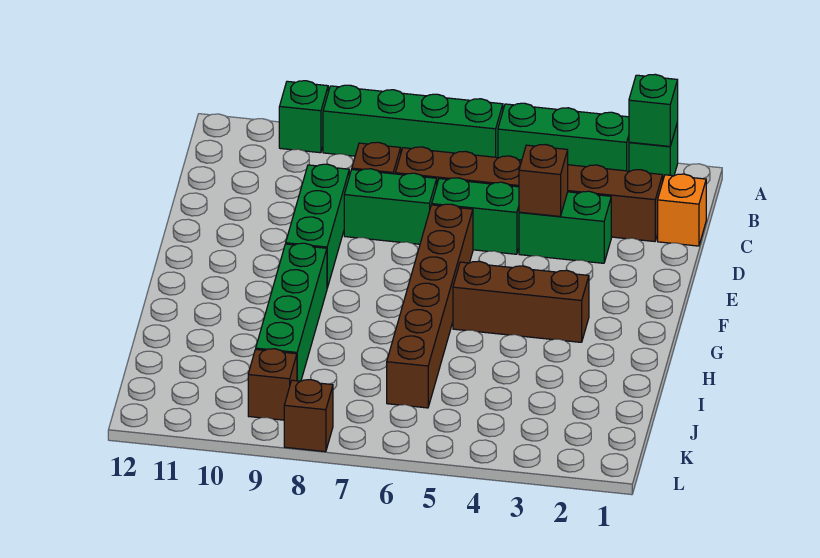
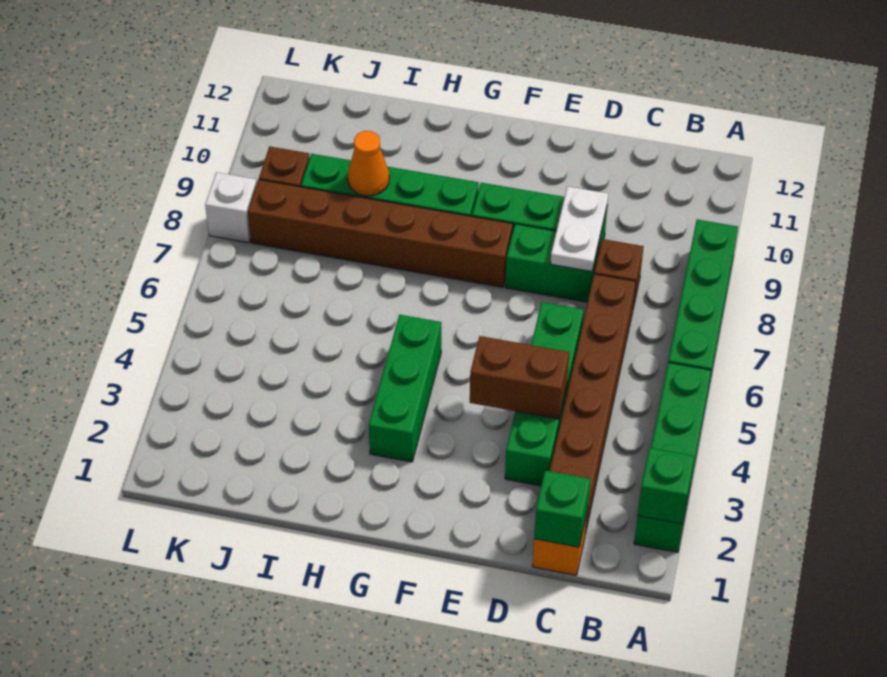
green 1x1 brick [279,81,328,153] -> green 1x1 brick moved to [534,471,590,547]
brown 1x1 brick [519,144,568,216] -> brown 1x2 brick [470,336,569,419]
green 1x2 brick [344,169,437,244] -> green 1x2 brick turned to [505,224,600,302]
none -> white 1x2 plate [550,186,608,272]
brown 1x6 brick [387,204,473,408] -> brown 1x6 brick moved to [248,180,513,287]
brown 1x3 brick [453,261,589,342] -> green 1x3 brick [369,315,441,462]
none -> orange 1x1 cone [348,131,389,196]
brown 1x1 brick [284,380,333,452] -> white 1x1 brick [205,172,257,243]

